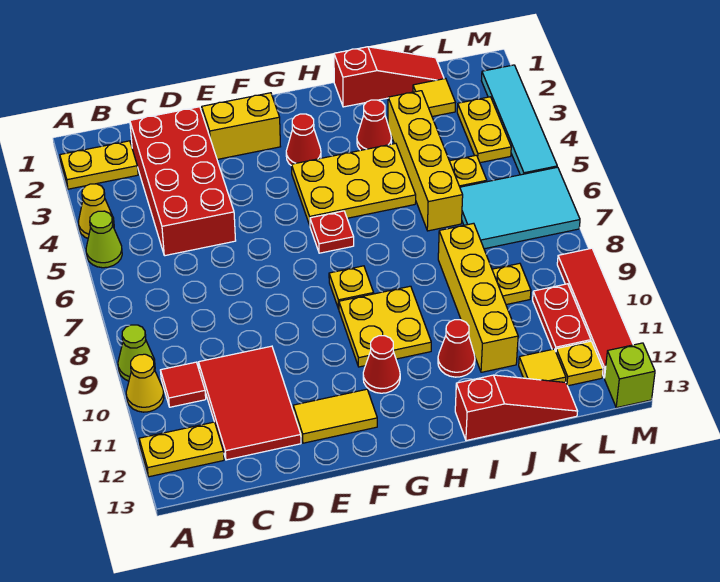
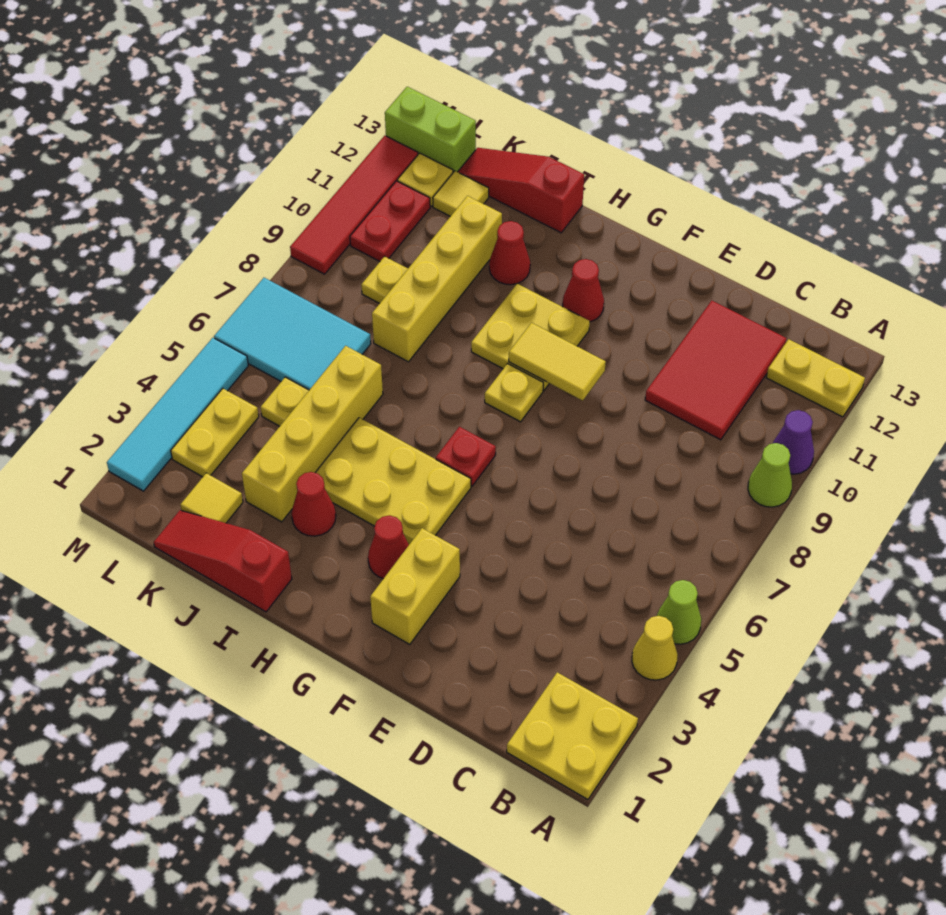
yellow 1x2 plate [60,141,138,189] -> yellow 2x2 plate [507,672,638,800]
yellow 1x1 cone [126,354,164,412] -> purple 1x1 cone [773,410,814,474]
red 1x1 tile [160,362,206,407] -> none
red 2x4 brick [130,107,236,256] -> none
yellow 1x2 brick [202,93,281,159] -> yellow 1x2 brick turned to [370,528,460,644]
yellow 1x2 tile [293,389,377,443] -> yellow 1x2 tile moved to [509,323,606,401]
lime 1x1 brick [605,343,655,408] -> lime 1x2 brick [385,87,476,172]

